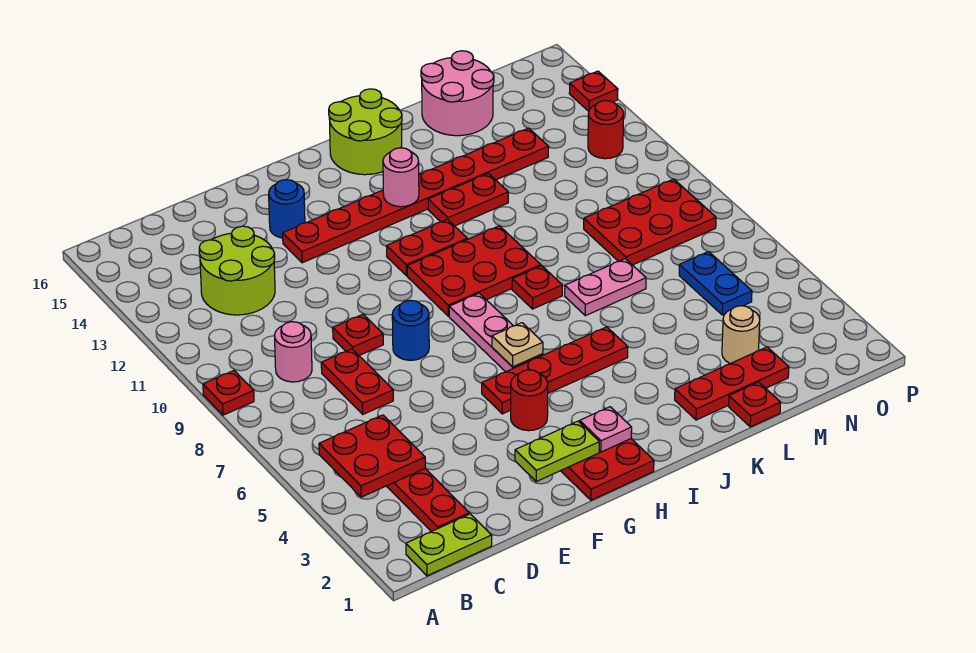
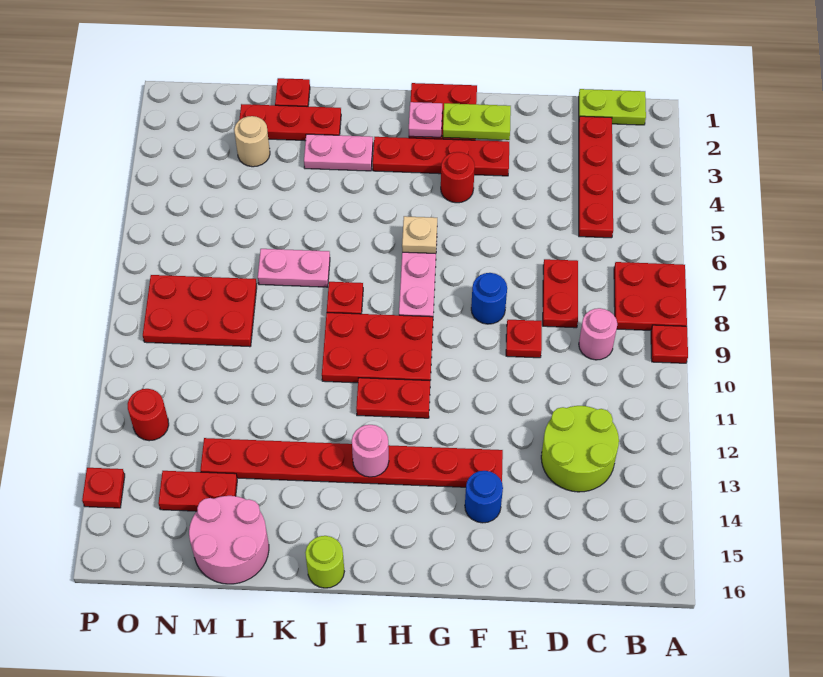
red 2x2 plate [319,415,425,497] -> red 2x2 plate moved to [614,262,687,330]
red 1x4 plate [482,327,628,414] -> red 1x4 plate moved to [373,137,509,176]
lime 2x2 round brick [329,89,402,175] -> lime 1x1 round brick [305,536,344,588]
none -> pink 1x2 plate [304,134,373,171]
red 1x2 plate [428,173,508,226] -> red 1x2 plate moved to [158,471,237,511]
blue 1x2 plate [679,252,752,315] -> none

